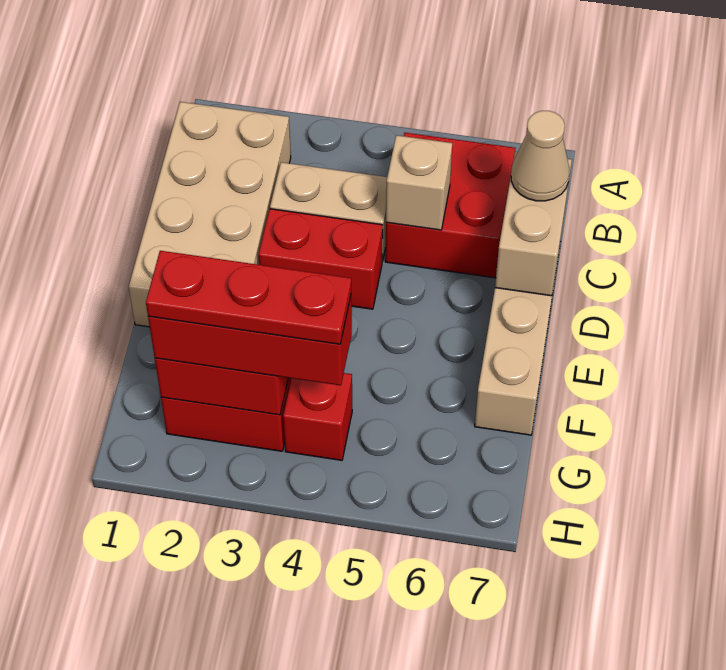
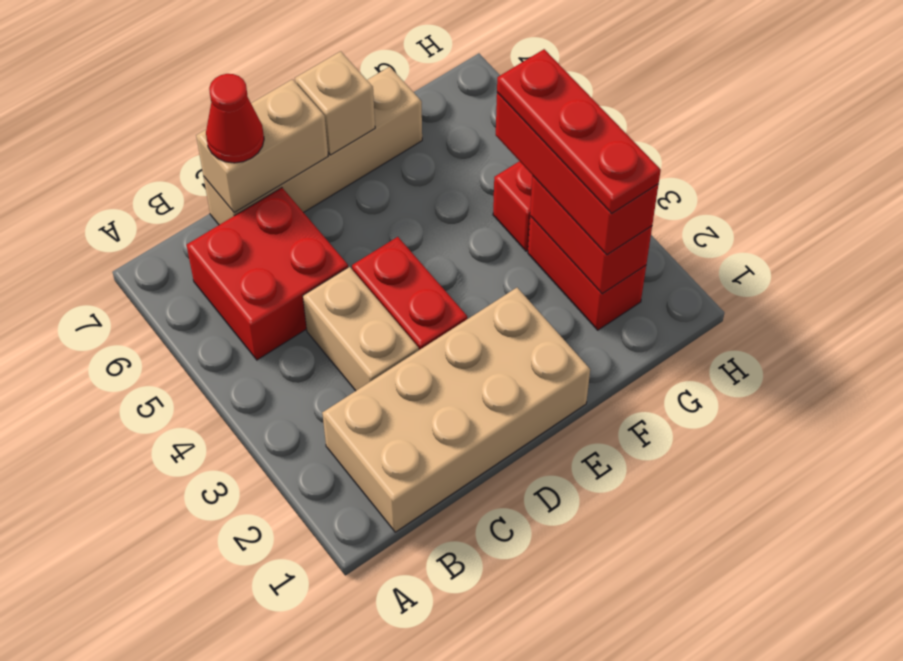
tan 1x1 brick [386,135,452,230] -> tan 1x1 brick moved to [295,51,375,155]
tan 1x1 cone [511,111,570,201] -> red 1x1 cone [206,74,264,163]

